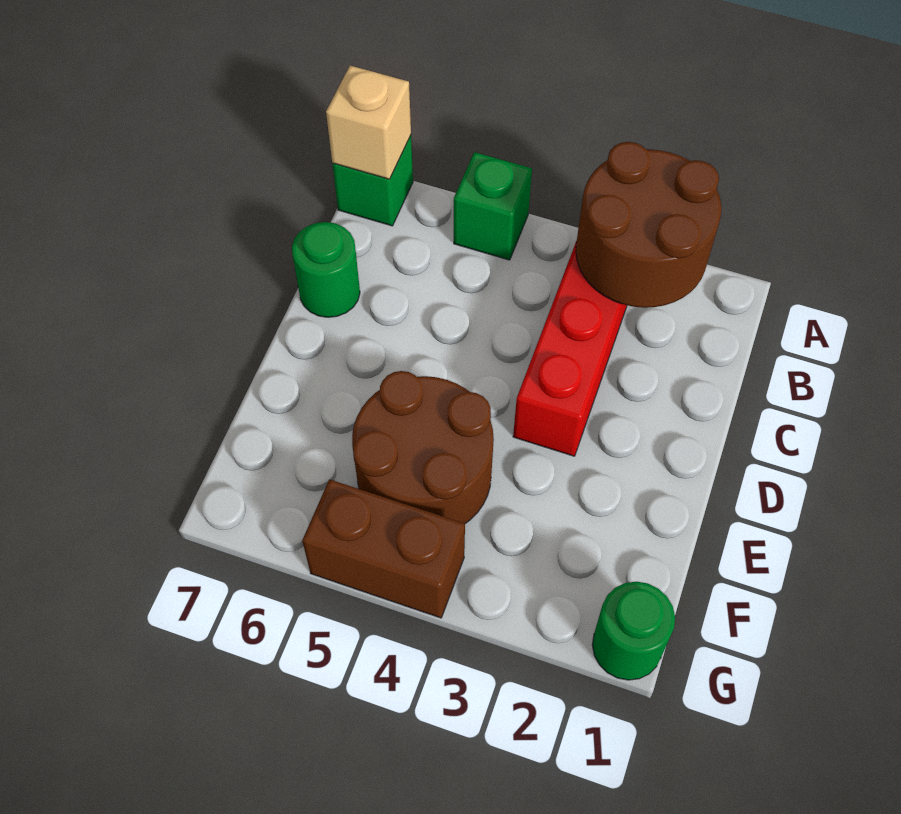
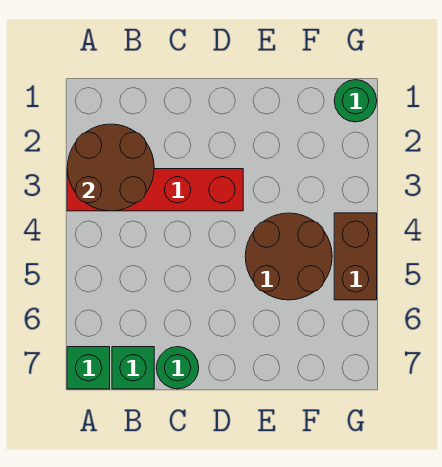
green 1x1 brick [454,152,532,260] -> green 1x1 brick moved to [112,347,154,389]
tan 1x1 brick [326,66,411,179] -> none

